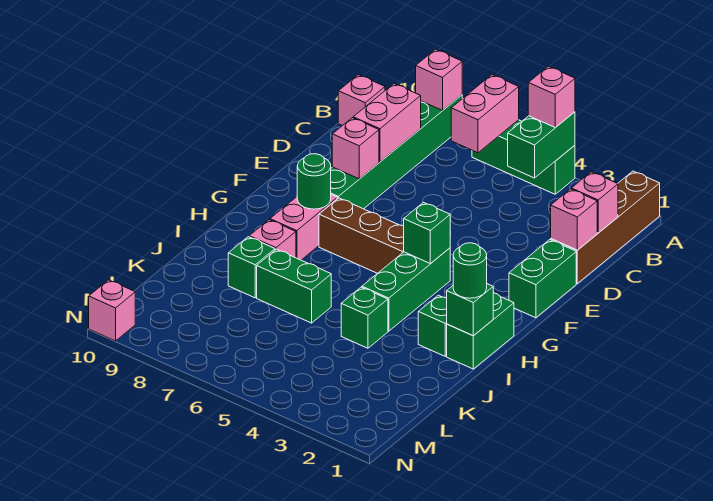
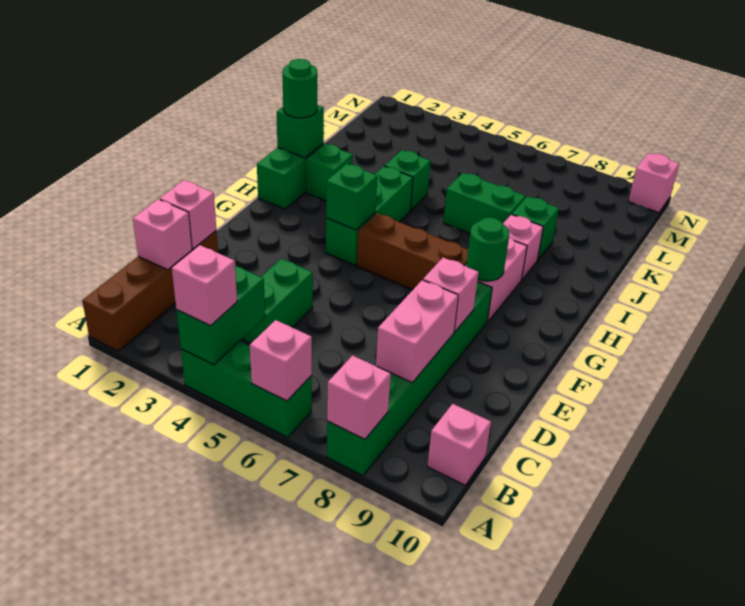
pink 1x2 brick [451,75,519,153] -> pink 1x1 brick [250,320,312,401]
green 1x2 brick [509,240,576,318] -> green 1x2 brick moved to [242,259,313,344]

